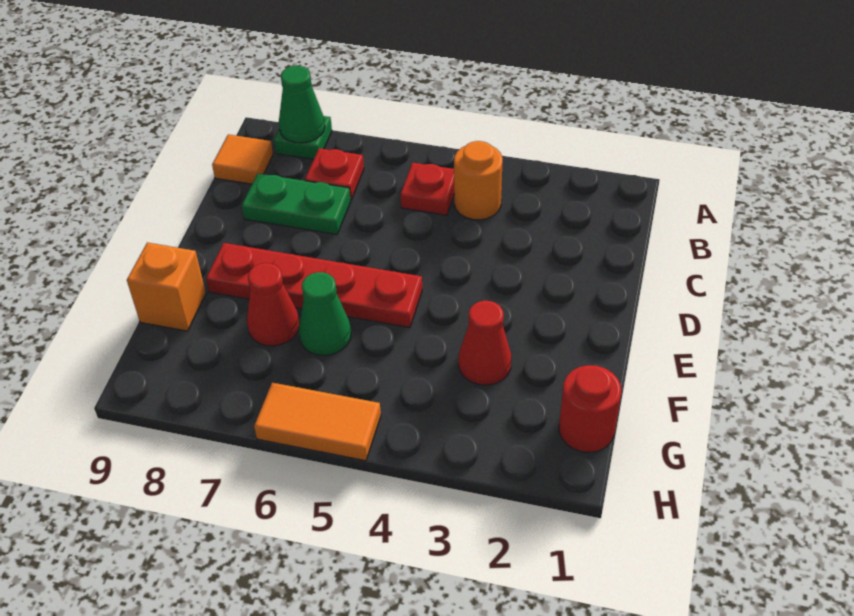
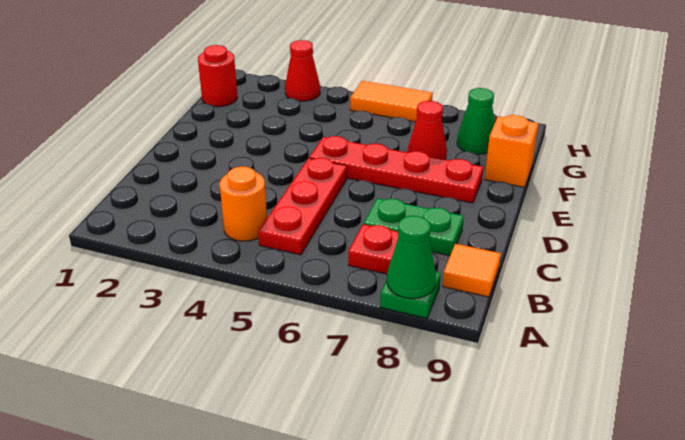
red 1x1 plate [401,163,454,215] -> red 1x3 plate [258,158,347,255]
red 1x1 cone [458,301,511,385] -> red 1x1 cone moved to [285,40,320,101]
green 1x1 cone [299,272,351,356] -> green 1x1 cone moved to [457,88,495,154]

